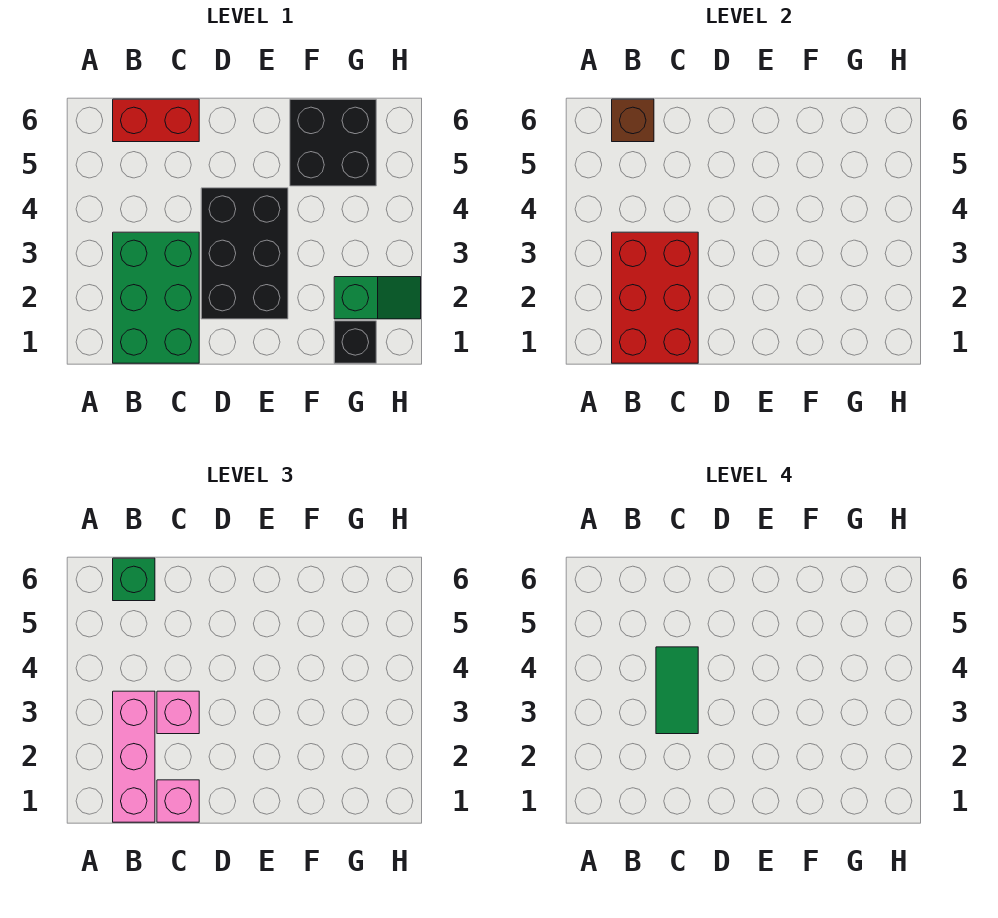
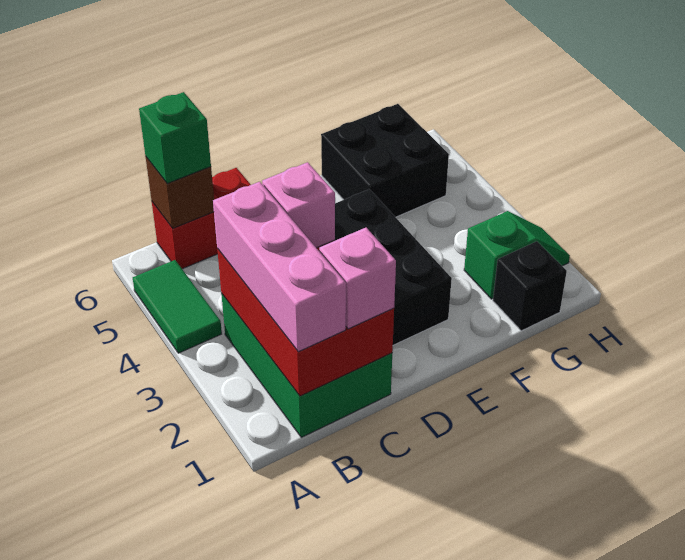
green 1x2 tile [656,647,698,734] -> green 1x2 tile moved to [133,260,222,353]

